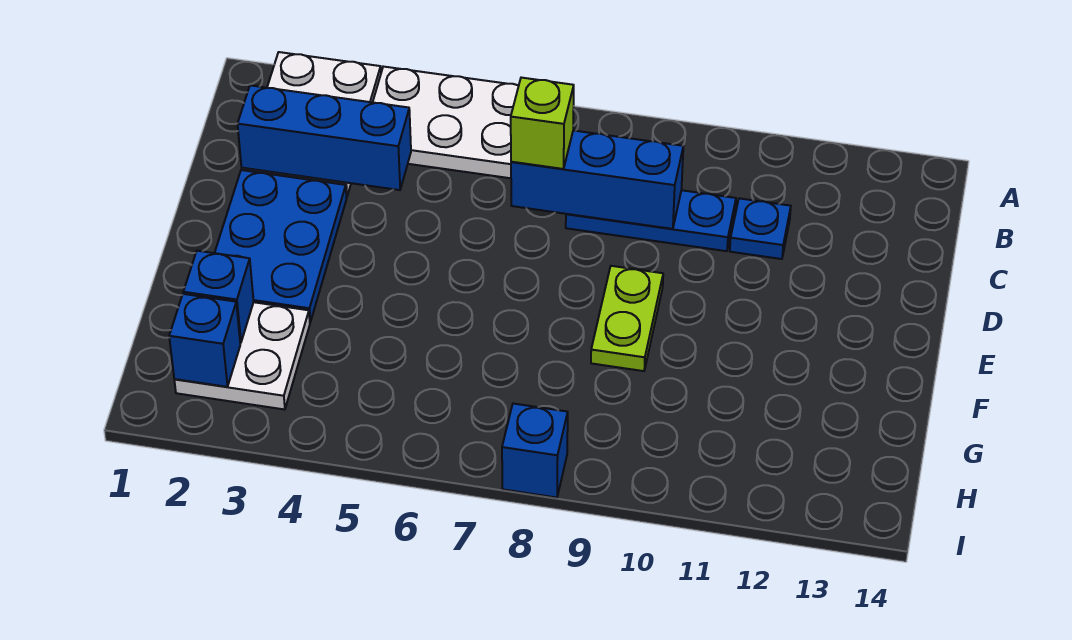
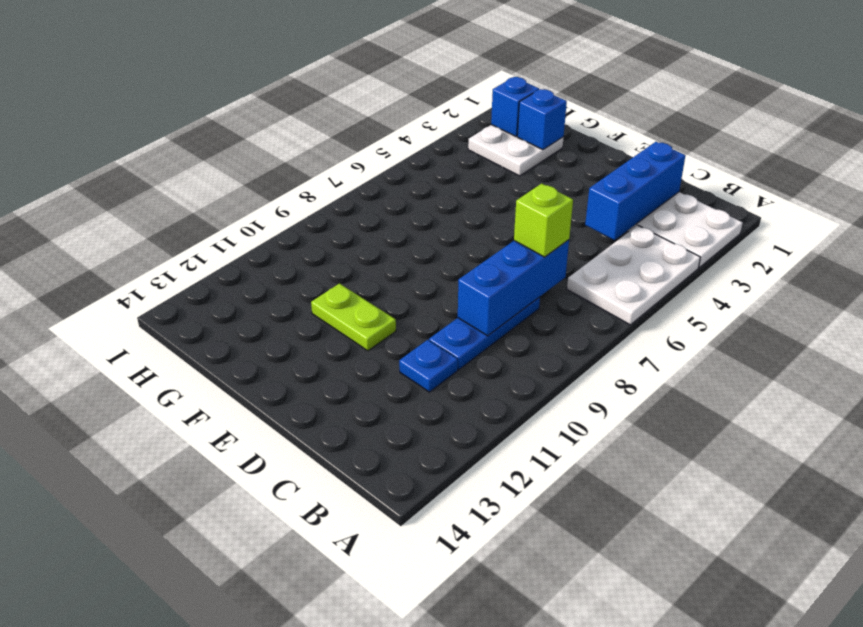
blue 2x3 plate [215,170,347,322] -> none
lime 1x2 plate [591,266,663,371] -> lime 1x2 plate moved to [311,284,396,351]
blue 1x1 brick [502,404,568,498] -> none

